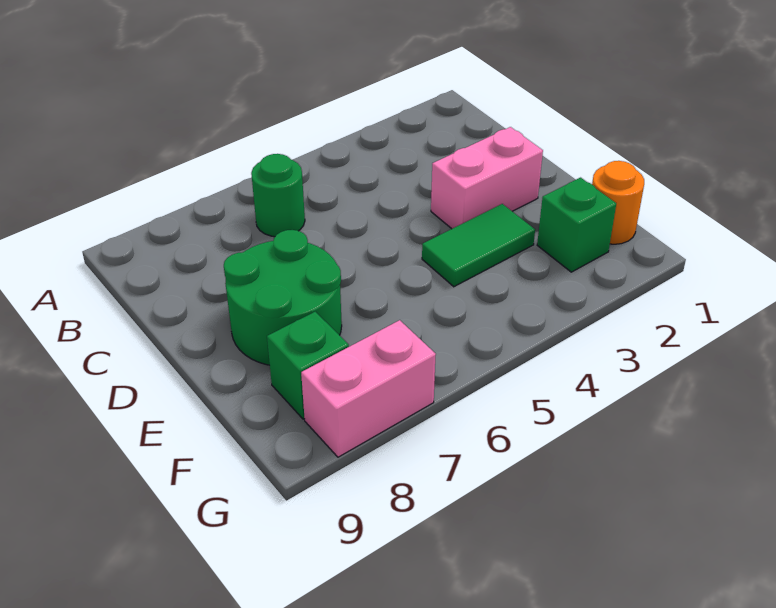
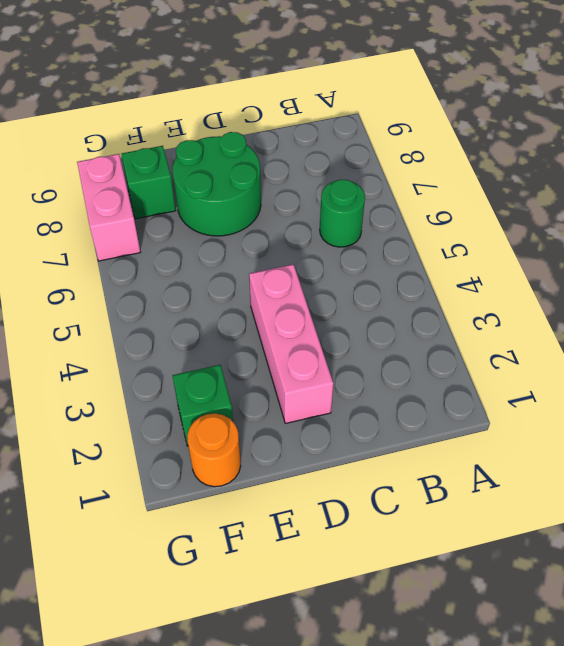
pink 1x2 brick [431,127,543,229] -> pink 1x3 brick [249,264,333,423]
green 1x2 tile [422,204,535,287] -> none

